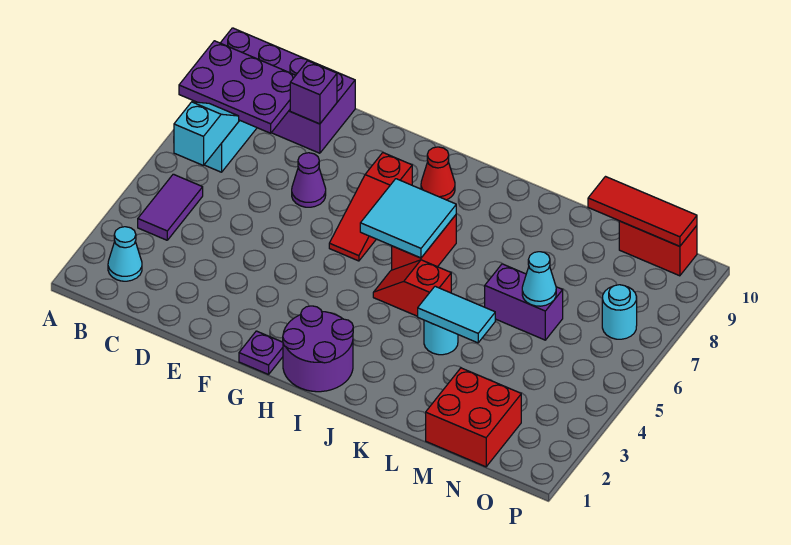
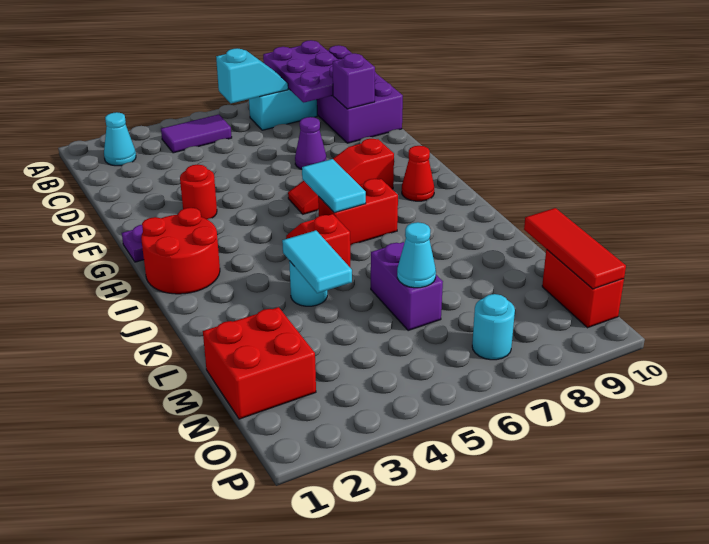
none -> red 1x1 round brick [180,165,217,219]
purple 2x2 round brick [283,306,353,392] -> red 2x2 round brick [141,208,220,294]
cyan 2x2 tile [360,179,456,258] -> cyan 1x2 tile [302,159,366,213]

